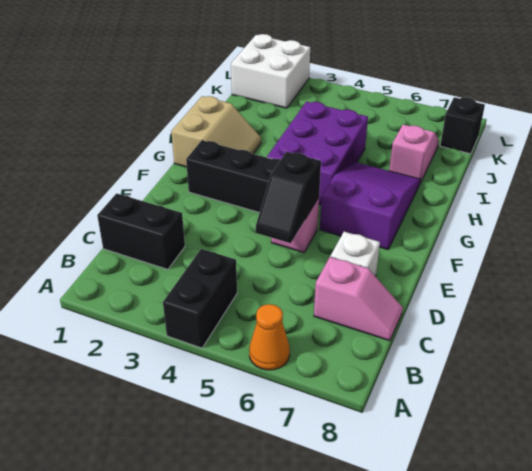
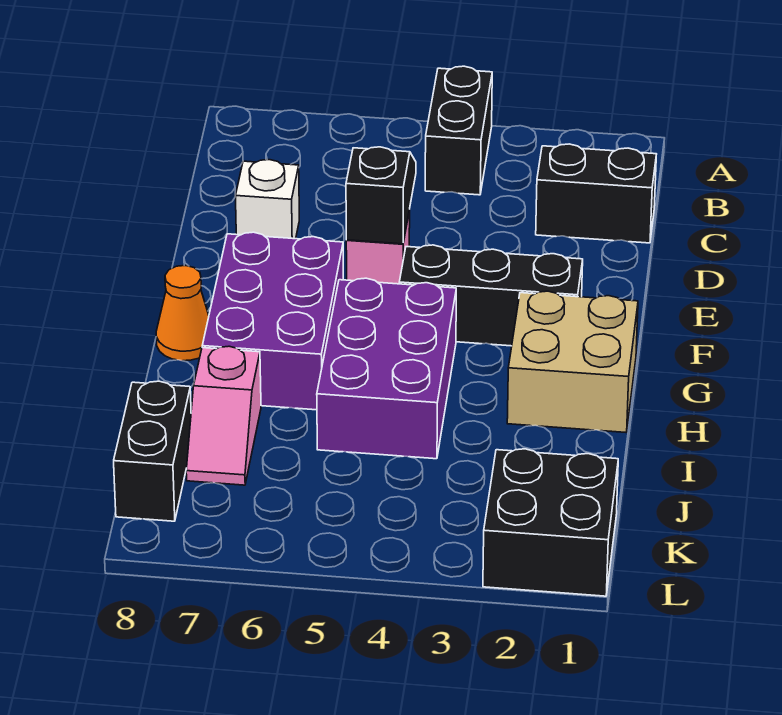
orange 1x1 cone [249,304,290,370] -> orange 1x1 cone moved to [156,266,209,361]
pink 1x2 slope [314,257,403,341] -> none
purple 2x3 slope [320,162,421,250] -> purple 2x3 brick [202,232,343,410]
tan 2x2 slope [171,96,261,167] -> tan 2x2 brick [507,291,638,432]
white 2x2 brick [231,34,310,108] -> black 2x2 brick [483,449,618,596]
black 1x1 brick [440,97,485,154] -> black 1x2 brick [114,381,191,521]

